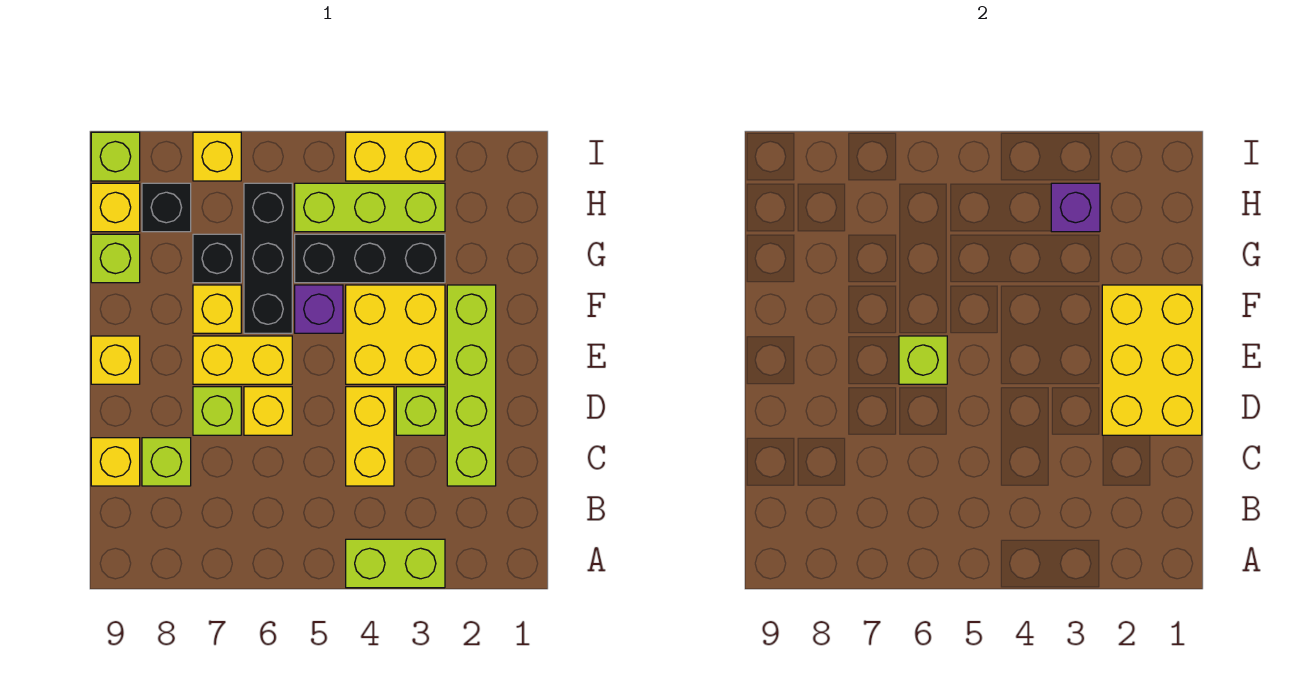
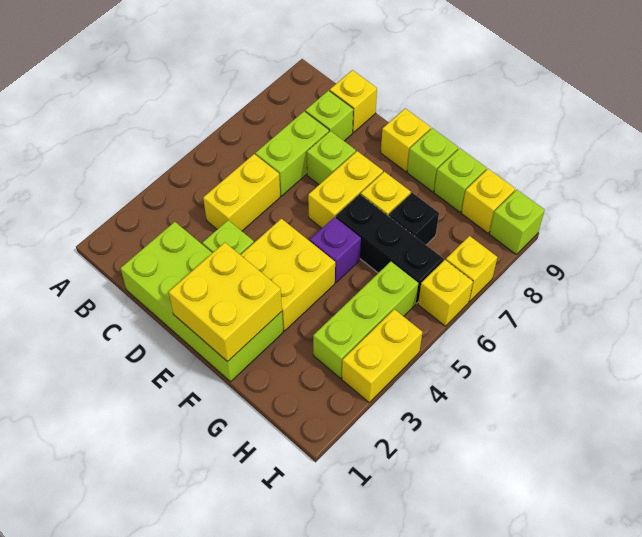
lime 1x2 brick [346,539,445,588] -> lime 1x2 brick moved to [255,111,329,196]
lime 1x4 brick [447,285,496,486] -> lime 2x4 brick [121,222,283,382]
yellow 1x2 brick [346,387,394,486] -> yellow 1x2 brick turned to [203,154,280,231]
yellow 2x3 brick [1102,285,1202,435] -> yellow 2x2 brick [169,242,282,362]
yellow 1x1 brick [244,387,292,435] -> yellow 1x1 brick moved to [418,260,473,326]
lime 1x1 brick [899,336,947,384] -> lime 1x1 brick moved to [407,128,458,192]
black 1x3 brick [295,234,445,283] -> none
purple 1x1 brick [1051,183,1100,232] -> none
black 1x1 brick [142,183,191,232] -> none

